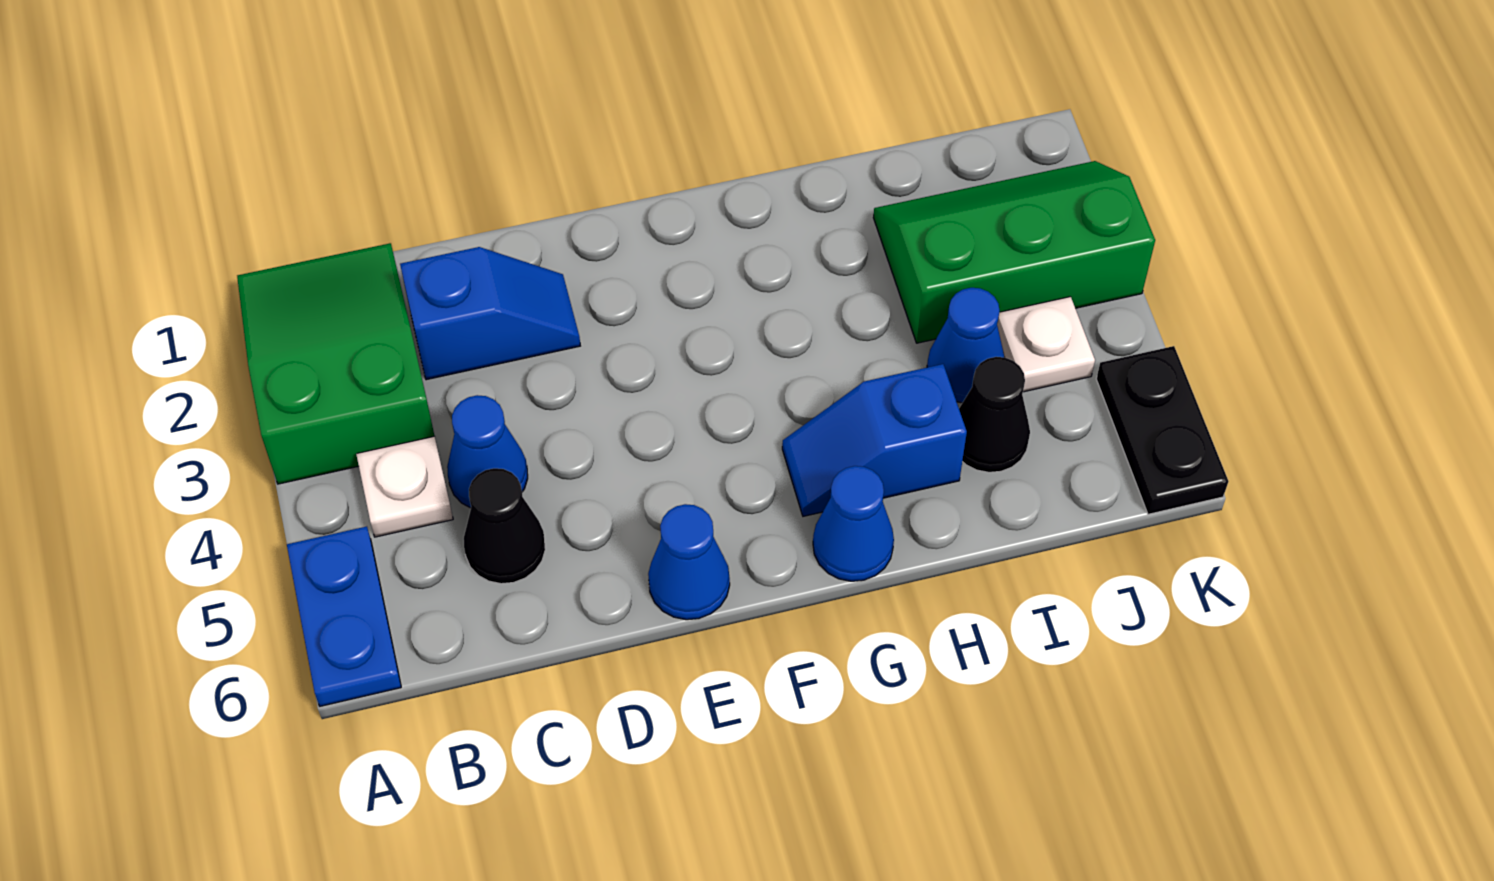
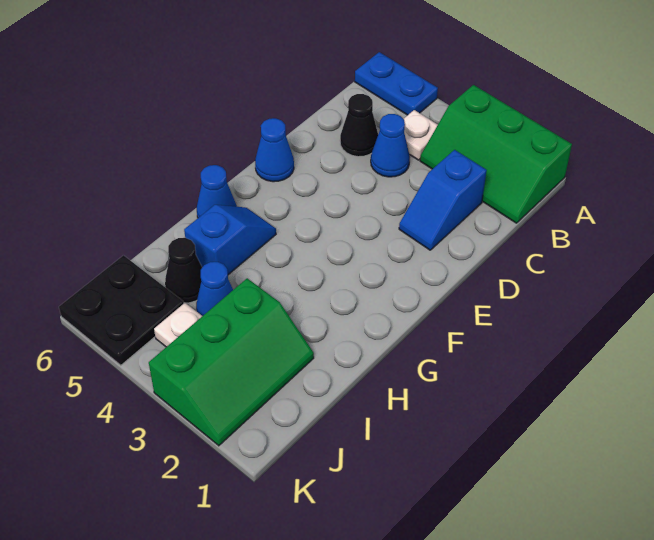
green 2x3 slope [237,243,434,484] -> green 2x3 slope turned to [420,85,572,223]
black 1x2 plate [1096,346,1228,514] -> black 2x2 plate [59,255,184,365]

